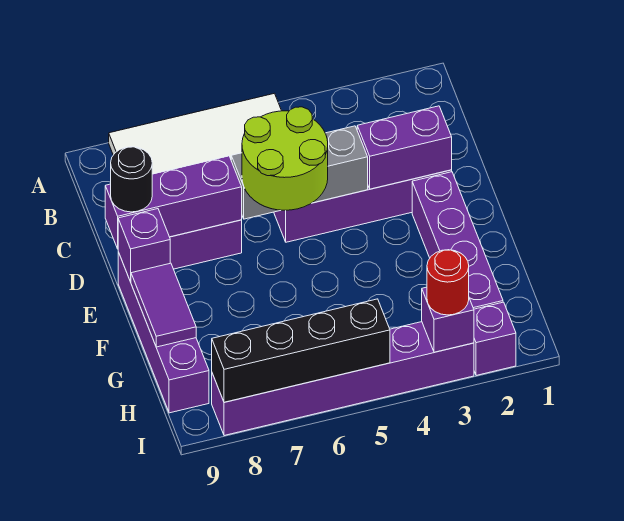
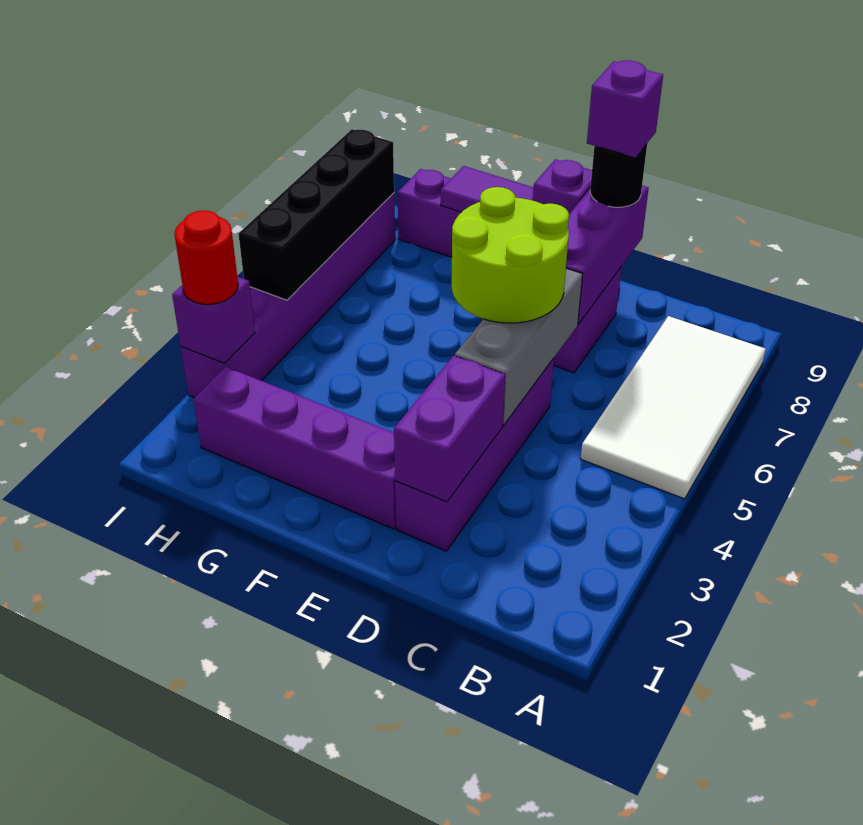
purple 1x1 brick [474,302,516,375] -> purple 1x1 brick moved to [587,61,663,158]

